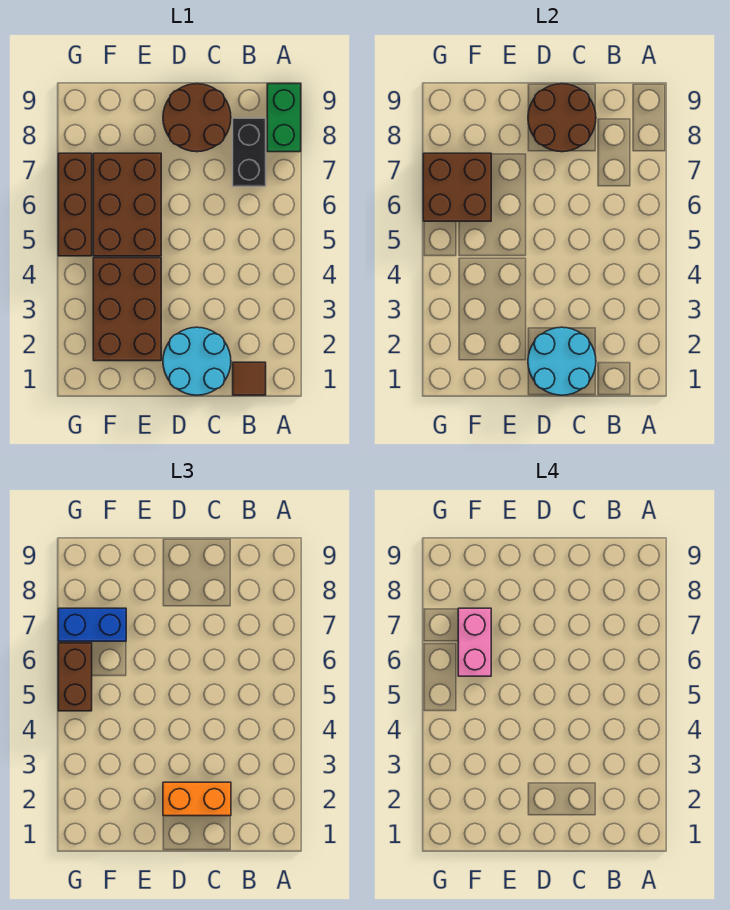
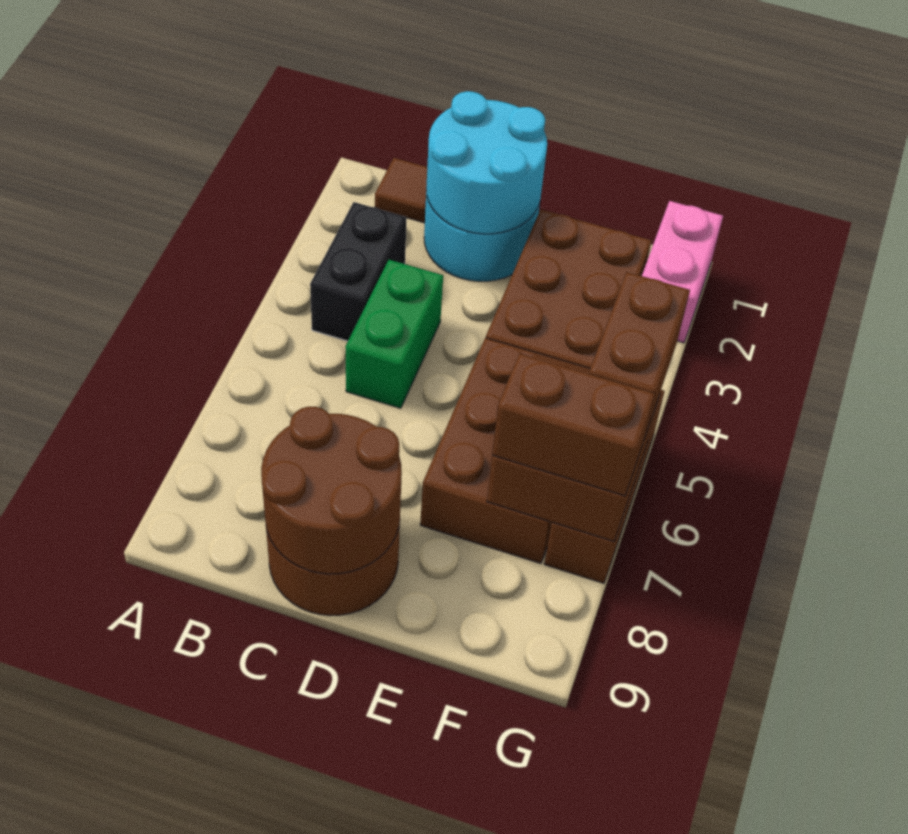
green 1x2 brick [267,84,301,152] -> green 1x2 brick moved to [345,260,443,408]
black 1x2 brick [233,118,266,186] -> black 1x2 brick moved to [310,202,407,341]
orange 1x2 brick [163,782,231,816] -> none
pink 1x2 brick [458,608,491,676] -> pink 1x2 brick moved to [642,201,723,343]
blue 1x2 brick [58,608,126,641] -> brown 1x2 brick [492,354,655,496]

